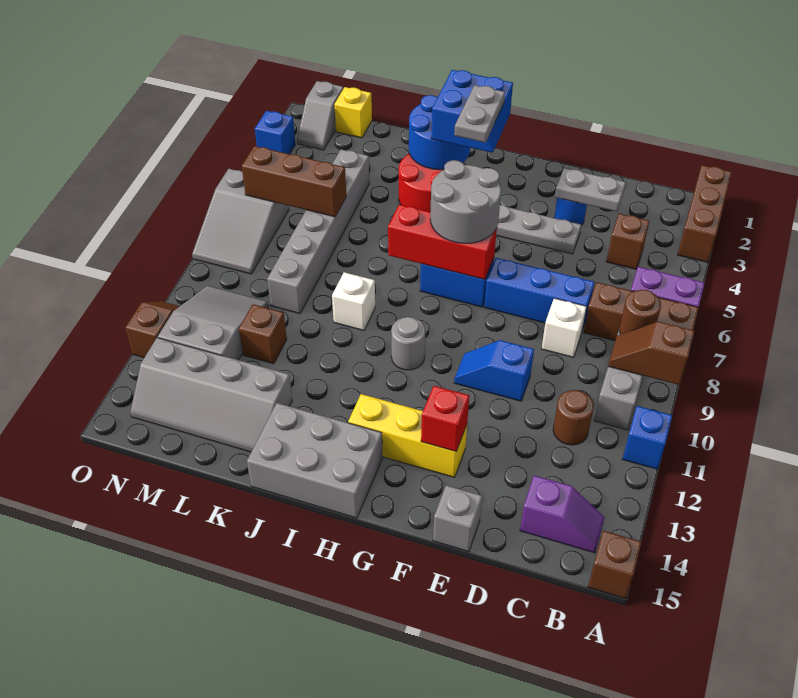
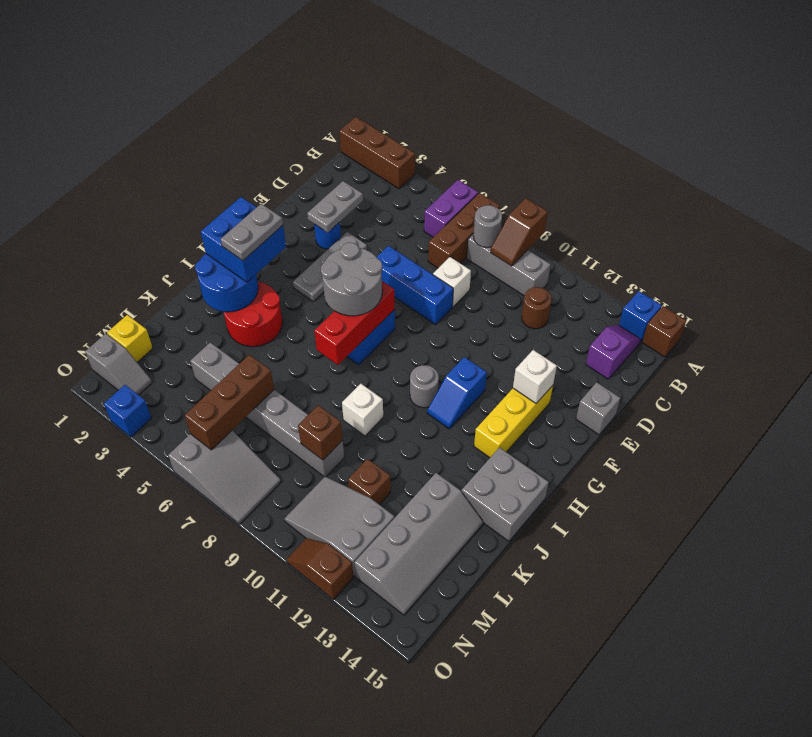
blue 1x1 brick [623,406,672,469] -> blue 1x1 brick moved to [619,291,662,341]
brown 1x1 round brick [619,290,661,334] -> grey 1x1 round brick [473,205,502,248]
brown 1x1 brick [606,214,649,269] -> brown 1x1 brick moved to [298,405,343,460]
blue 1x3 brick [484,258,594,330] -> blue 1x3 brick turned to [377,246,453,325]
blue 1x2 slope [454,340,534,401] -> blue 1x2 slope moved to [427,357,487,429]
red 1x1 brick [421,386,469,451] -> white 1x1 brick [513,350,557,403]
grey 1x2 plate [454,85,505,143] -> grey 1x2 plate turned to [221,204,283,261]
grey 2x3 brick [247,403,383,518] -> grey 2x2 brick [462,448,549,541]

